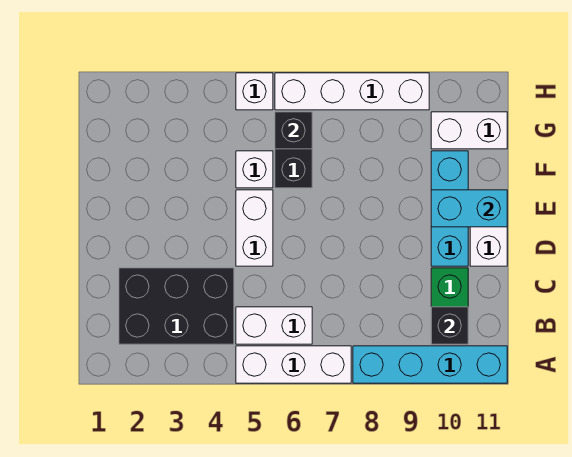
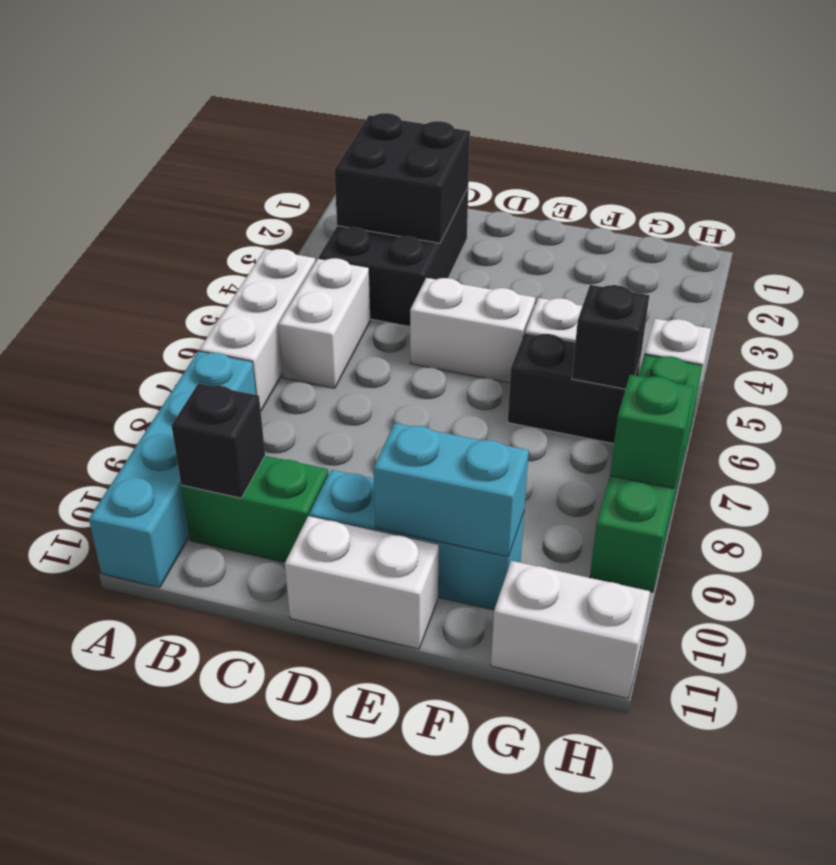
none -> black 2x2 brick [334,113,470,243]
cyan 1x2 brick [431,190,507,227] -> cyan 1x2 brick turned to [374,423,529,557]
white 1x2 brick [431,112,507,149] -> white 1x2 brick turned to [491,561,650,699]
white 1x4 brick [275,73,429,110] -> green 1x4 brick [590,355,703,592]
none -> green 1x1 brick [610,375,694,489]

